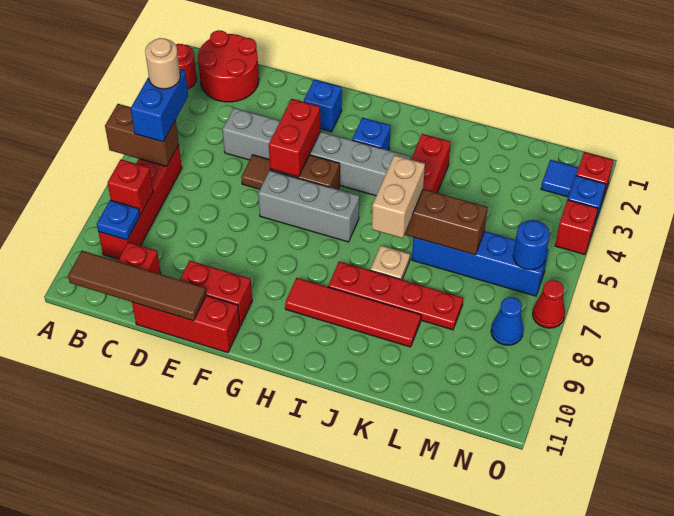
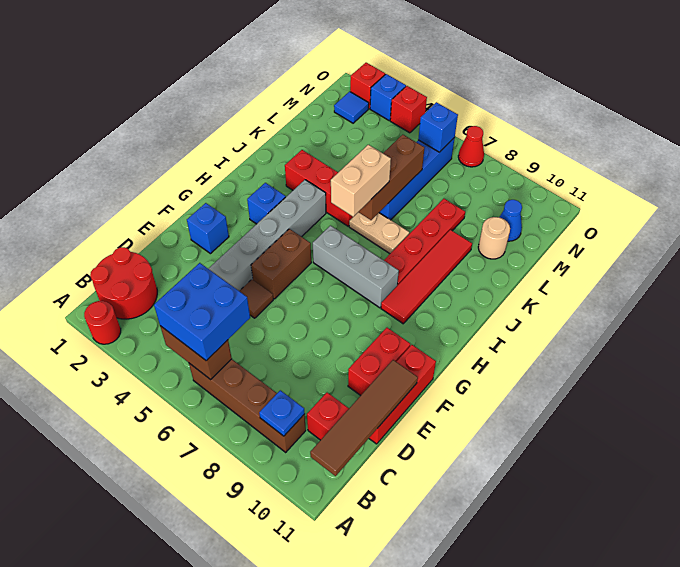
brown 1x2 brick [105,104,179,166] -> brown 1x2 brick turned to [160,326,232,380]
blue 1x2 brick [131,69,188,142] -> blue 2x2 brick [154,263,250,361]
tan 1x1 round brick [145,38,180,89] -> tan 1x1 round brick moved to [478,217,510,259]
red 1x4 brick [98,145,182,259] -> brown 1x4 brick [189,359,306,452]
red 1x1 brick [108,159,153,215] -> none
red 1x2 brick [269,99,320,177] -> none
grey 1x3 brick [258,171,359,242] -> grey 1x3 brick turned to [313,226,399,308]
tan 1x2 brick [372,155,425,238] -> tan 1x2 brick turned to [331,145,391,217]
tan 1x1 plate [370,245,410,280] -> tan 1x2 plate [349,212,409,254]
blue 1x1 round brick [513,220,550,270] -> blue 1x1 brick [418,102,458,152]
blue 1x1 cone [491,297,524,345] -> blue 1x1 cone moved to [499,200,522,241]

